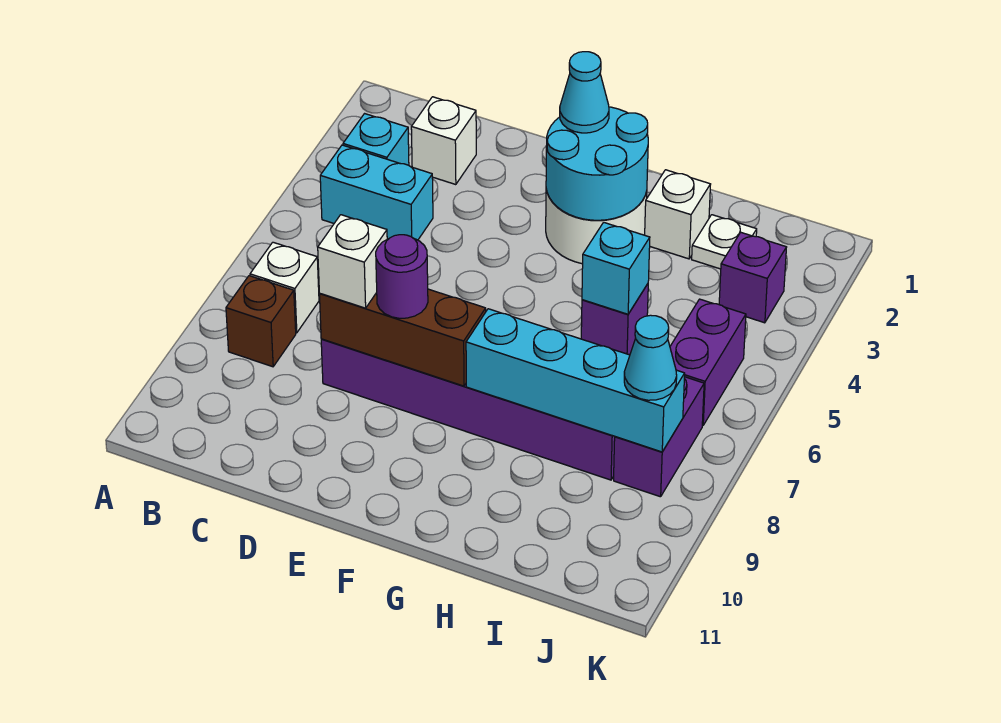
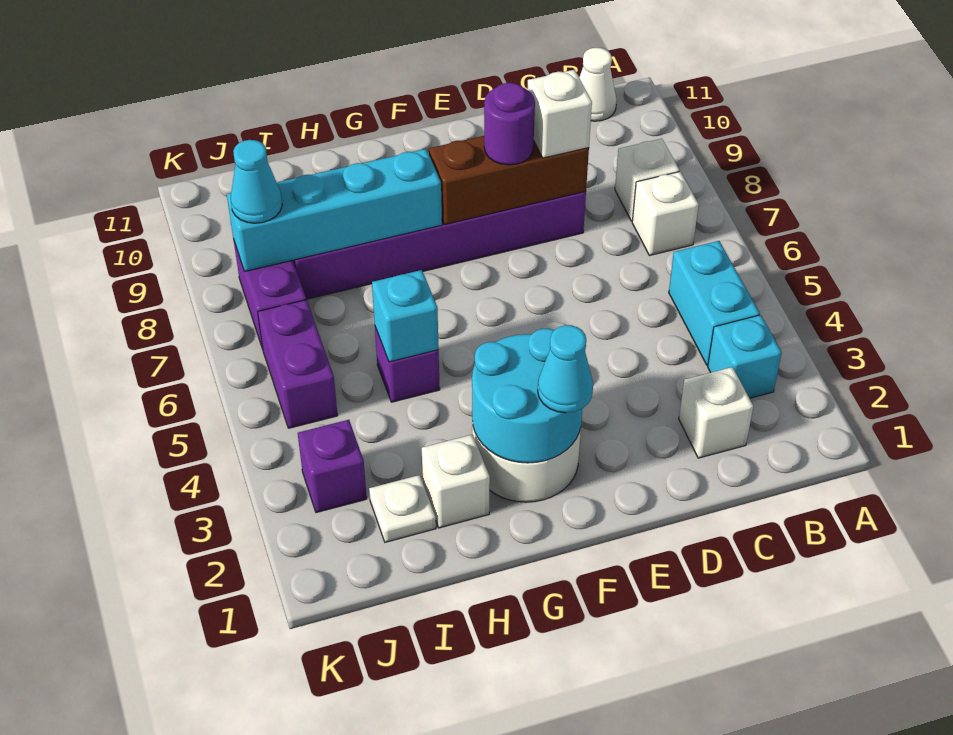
cyan 1x2 brick [320,145,433,240] -> cyan 1x2 brick turned to [669,241,760,365]
brown 1x1 brick [226,276,296,367] -> white 1x1 brick [615,139,680,221]
none -> white 1x1 cone [579,48,617,121]

